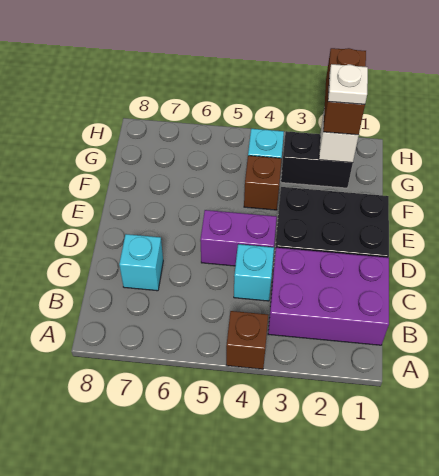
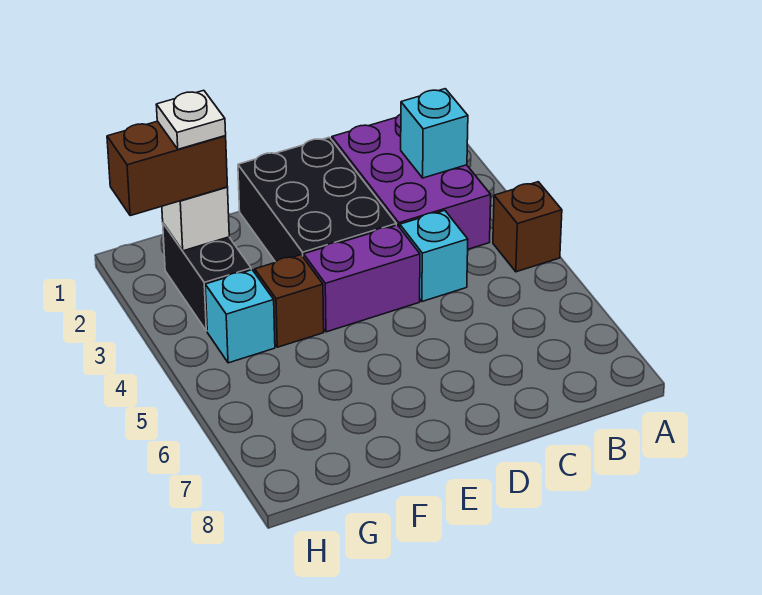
cyan 1x1 brick [119,234,163,291] -> cyan 1x1 brick moved to [401,89,468,178]
purple 1x2 brick [200,210,277,266] -> purple 1x2 brick turned to [304,225,420,332]

